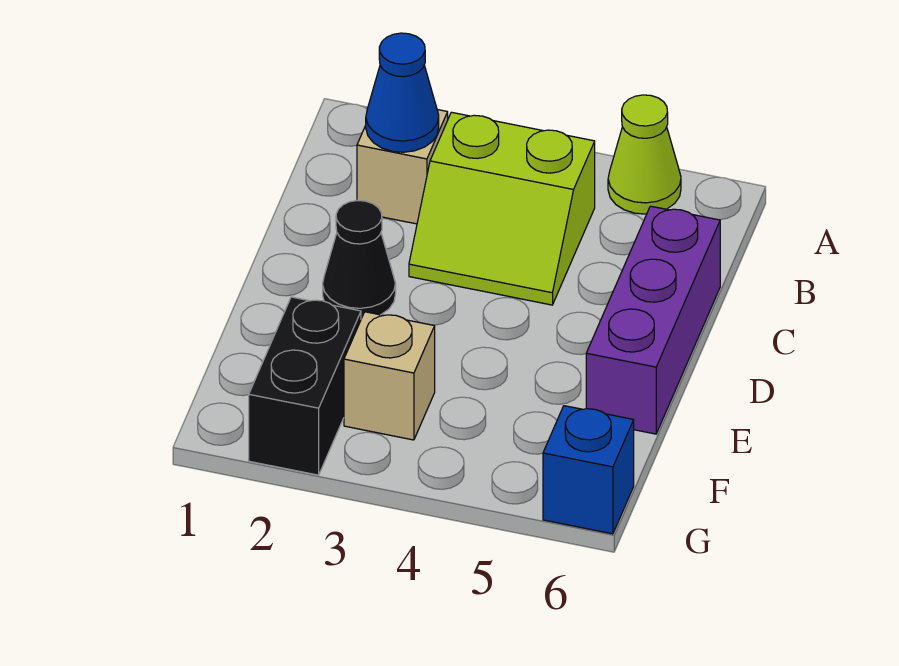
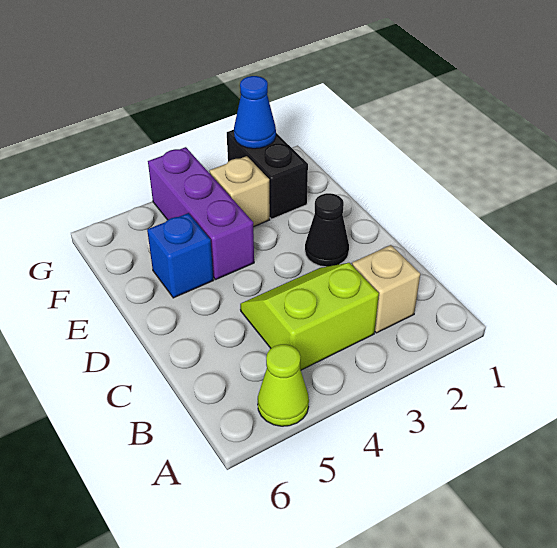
blue 1x1 cone [366,33,439,152] -> blue 1x1 cone moved to [234,76,276,149]
purple 1x3 brick [586,206,720,434] -> purple 1x3 brick moved to [148,147,254,279]
blue 1x1 brick [543,406,634,534] -> blue 1x1 brick moved to [147,213,214,298]

